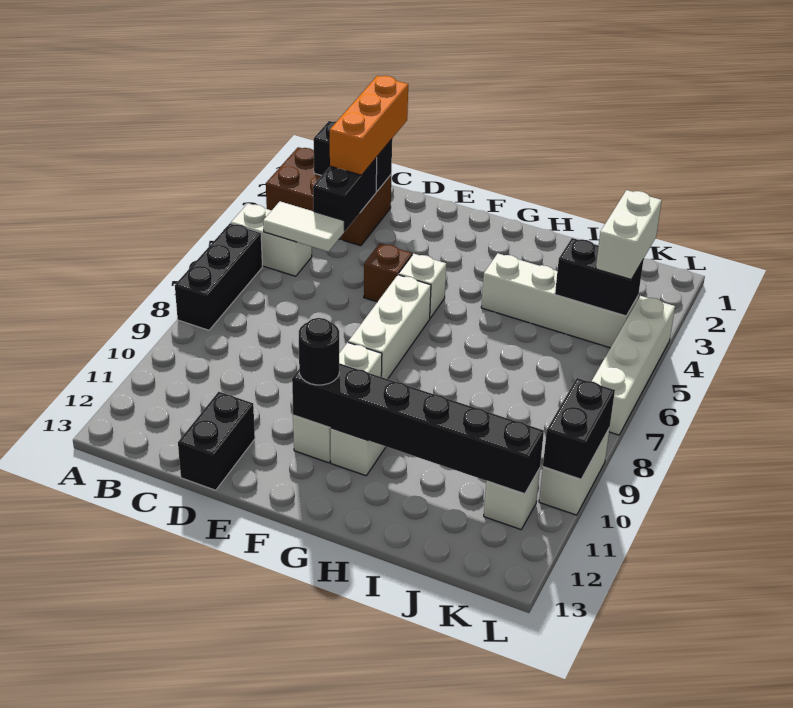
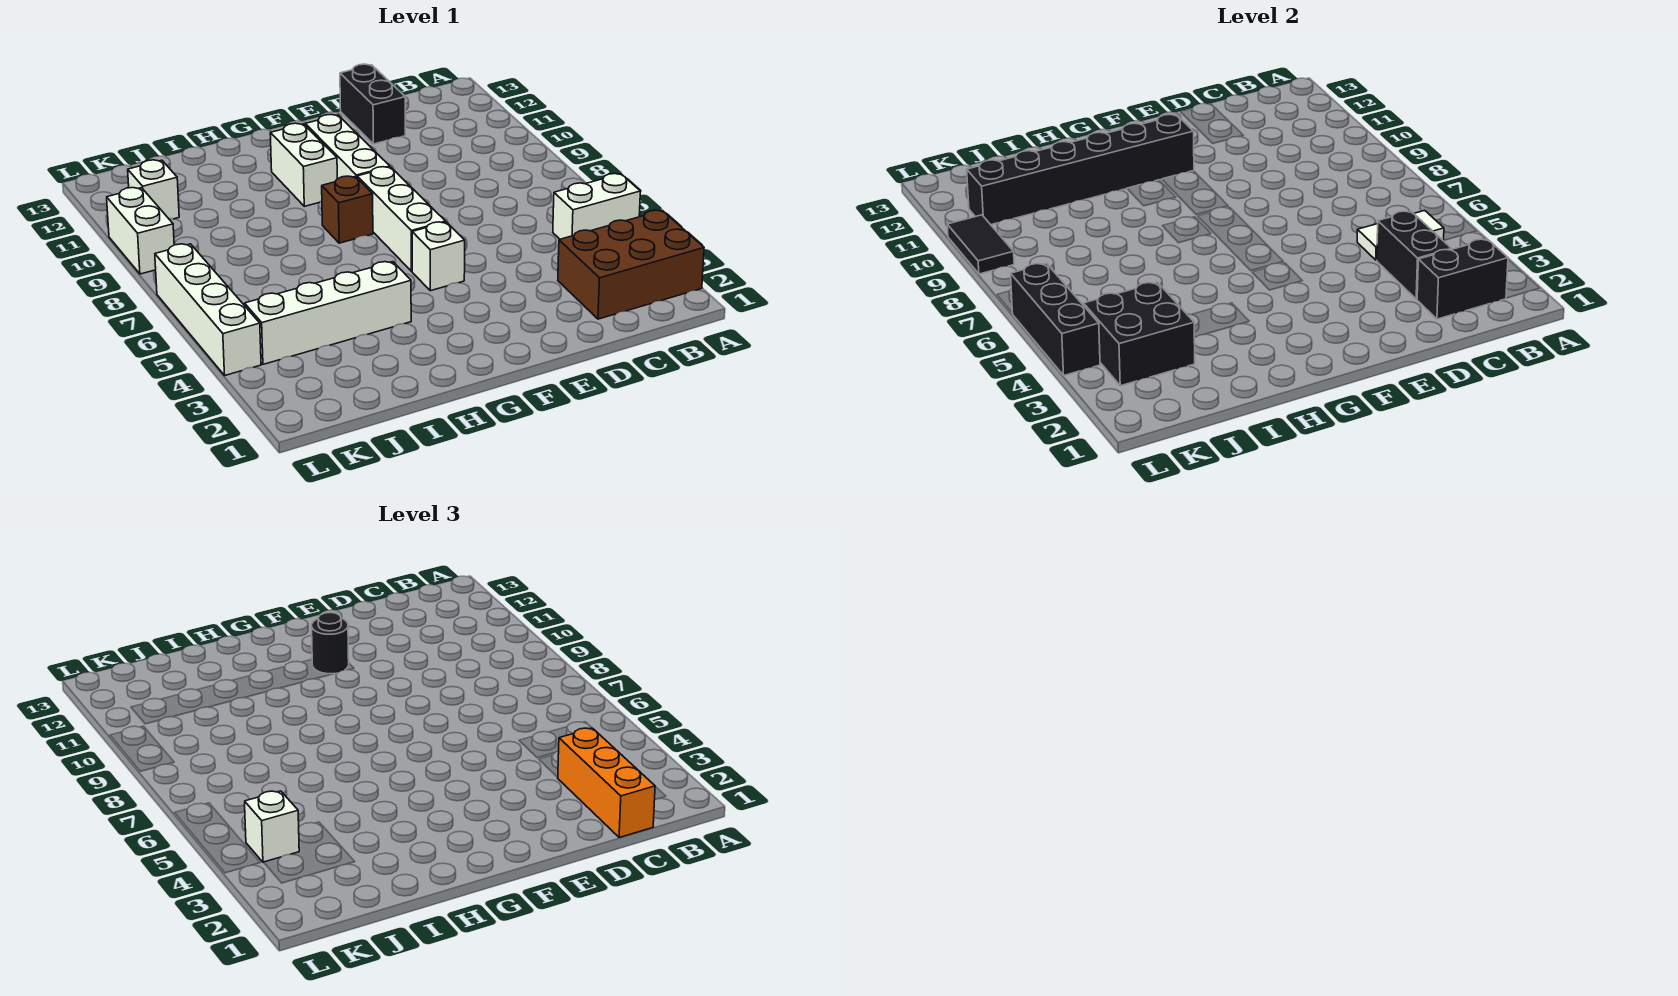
black 1x3 brick [175,223,262,330] -> black 1x3 brick moved to [1011,264,1100,375]
brown 1x1 brick [364,243,412,302] -> brown 1x1 brick moved to [322,176,373,243]
black 1x2 brick [555,238,644,316] -> black 2x2 brick [1084,282,1195,386]
white 1x2 brick [596,190,662,279] -> white 1x1 brick [245,791,299,862]
black 1x2 brick [543,378,615,479] -> black 1x2 tile [947,215,1014,274]

